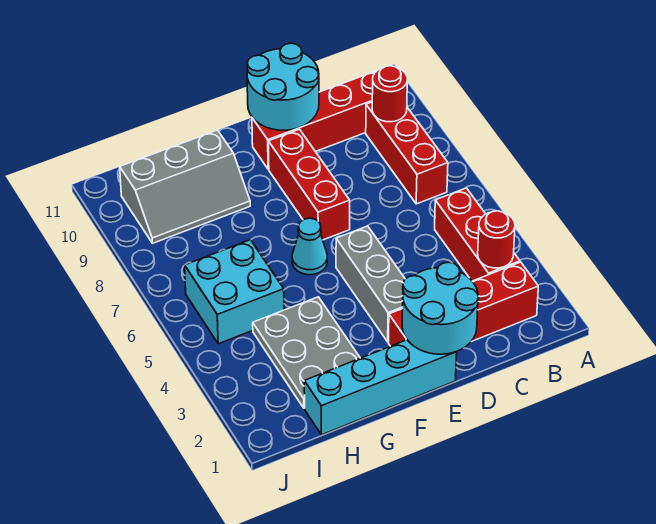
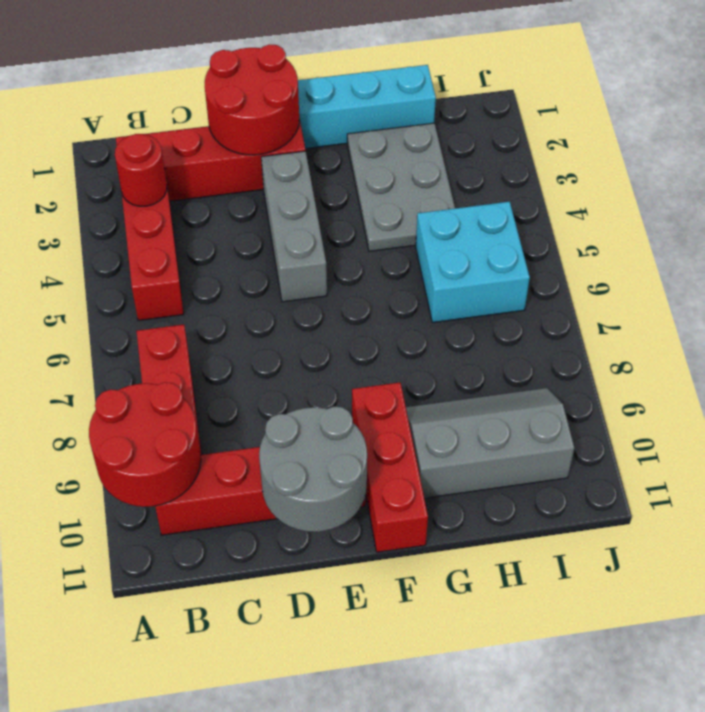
red 1x1 round brick [372,66,407,122] -> red 2x2 round brick [89,382,201,507]
cyan 2x2 round brick [402,262,479,354] -> red 2x2 round brick [205,44,299,155]
cyan 2x2 round brick [247,43,319,130] -> grey 2x2 round brick [259,407,367,532]
red 1x3 brick [268,129,350,240] -> red 1x3 brick moved to [352,382,428,552]
cyan 1x1 cone [292,218,327,275] -> none

